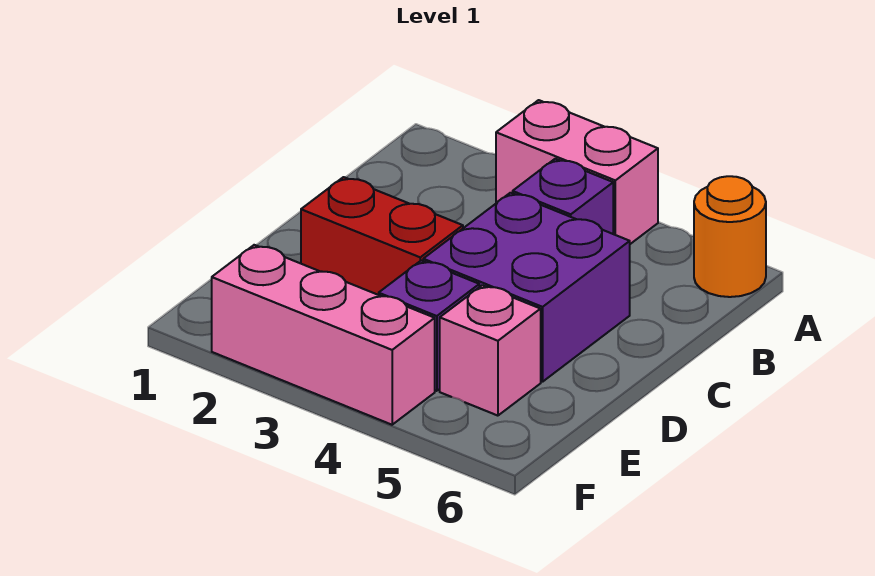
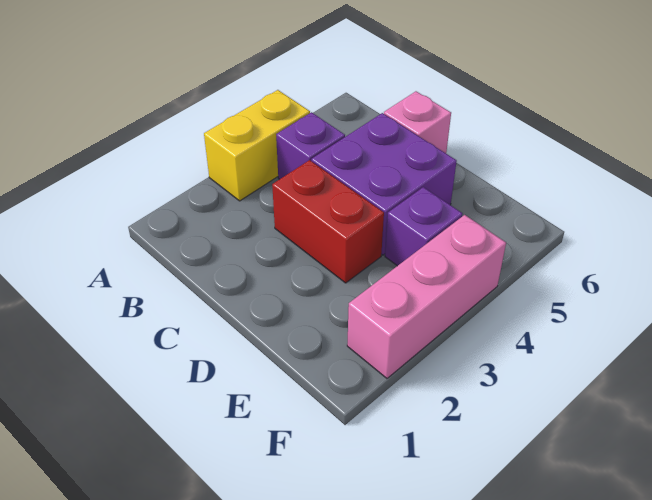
pink 1x2 brick [496,100,658,244] -> yellow 1x2 brick [204,90,310,201]
orange 1x1 round brick [694,176,766,297] -> none
red 1x2 brick [301,177,463,295] -> red 1x2 brick turned to [272,160,384,283]
pink 1x1 brick [440,285,541,416] -> pink 1x1 brick moved to [384,91,451,153]

